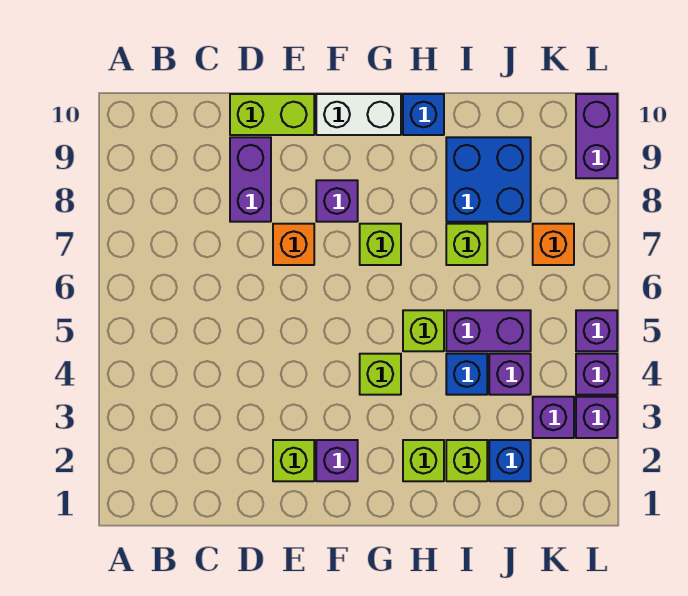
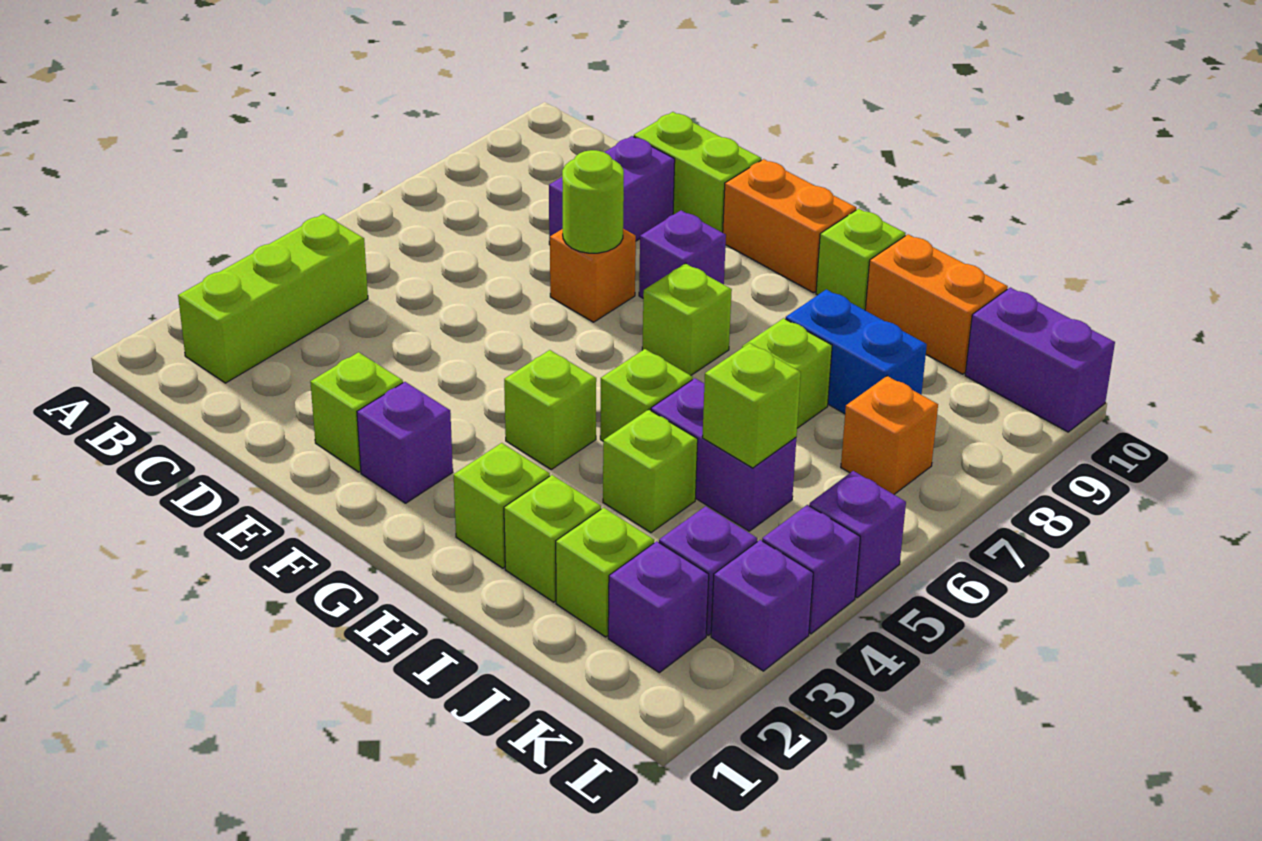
none -> lime 1x3 brick [178,214,368,383]
none -> lime 1x1 round brick [562,150,624,253]
white 1x2 brick [316,94,401,135] -> orange 1x2 brick [723,159,856,293]
blue 1x1 brick [403,94,444,135] -> lime 1x1 brick [816,209,906,310]
blue 1x1 brick [446,354,487,395] -> lime 1x1 brick [603,409,698,533]
blue 2x2 brick [446,137,531,222] -> blue 1x2 brick [786,289,927,414]
none -> orange 1x2 brick [865,234,1008,374]
blue 1x1 brick [489,440,531,481] -> lime 1x1 brick [556,508,654,637]
purple 1x1 brick [489,354,531,395] -> purple 1x1 brick moved to [608,541,709,673]
none -> lime 1x1 brick [702,343,801,468]
purple 1x2 brick [576,94,617,178] -> purple 1x2 brick turned to [965,287,1115,432]

